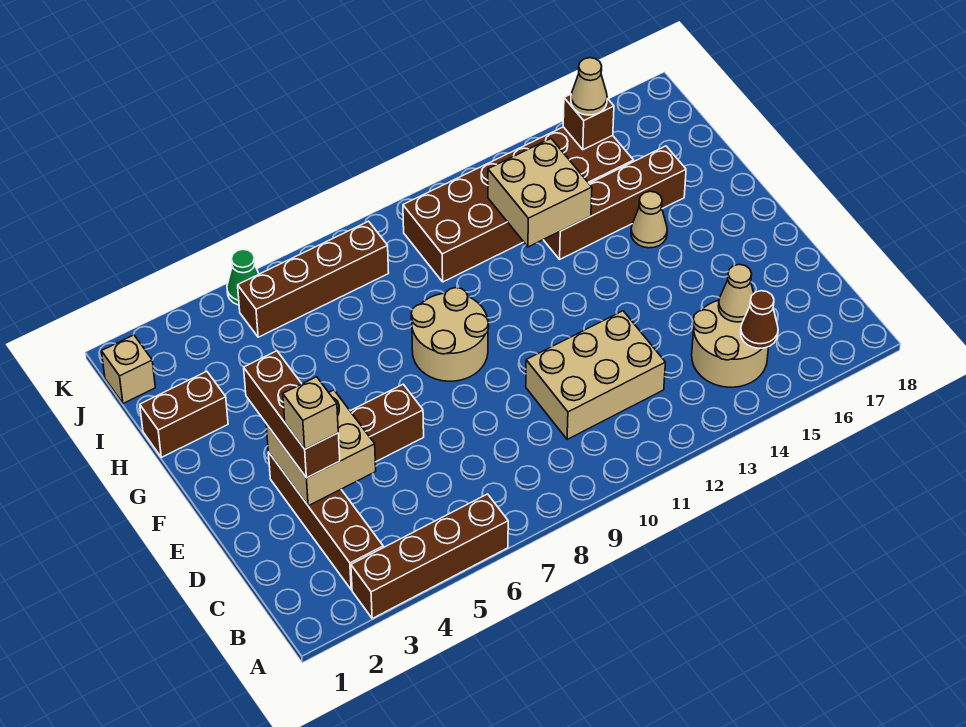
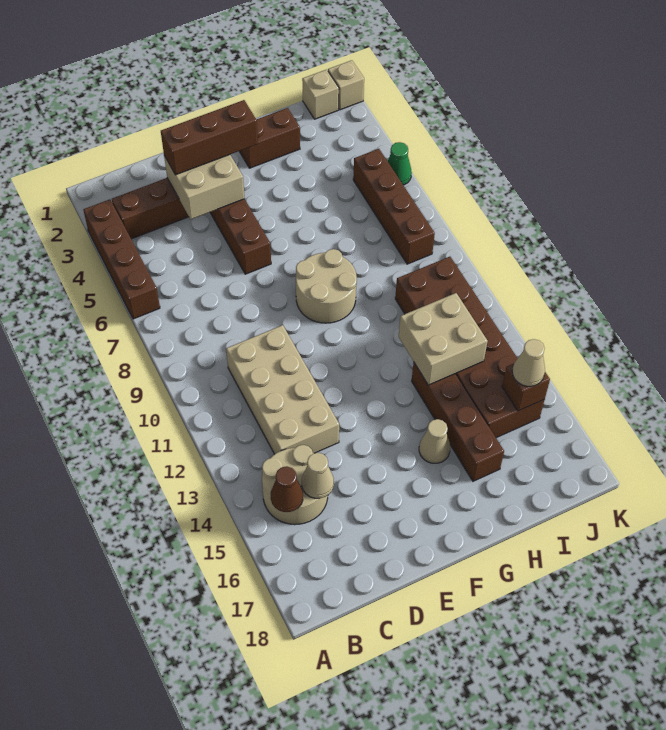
tan 2x3 brick [526,311,665,440] -> tan 2x4 brick [226,325,339,454]
tan 1x1 brick [283,377,338,449] -> tan 1x1 brick moved to [328,60,364,110]
brown 1x2 brick [140,371,228,457] -> brown 1x2 brick turned to [239,108,300,168]

